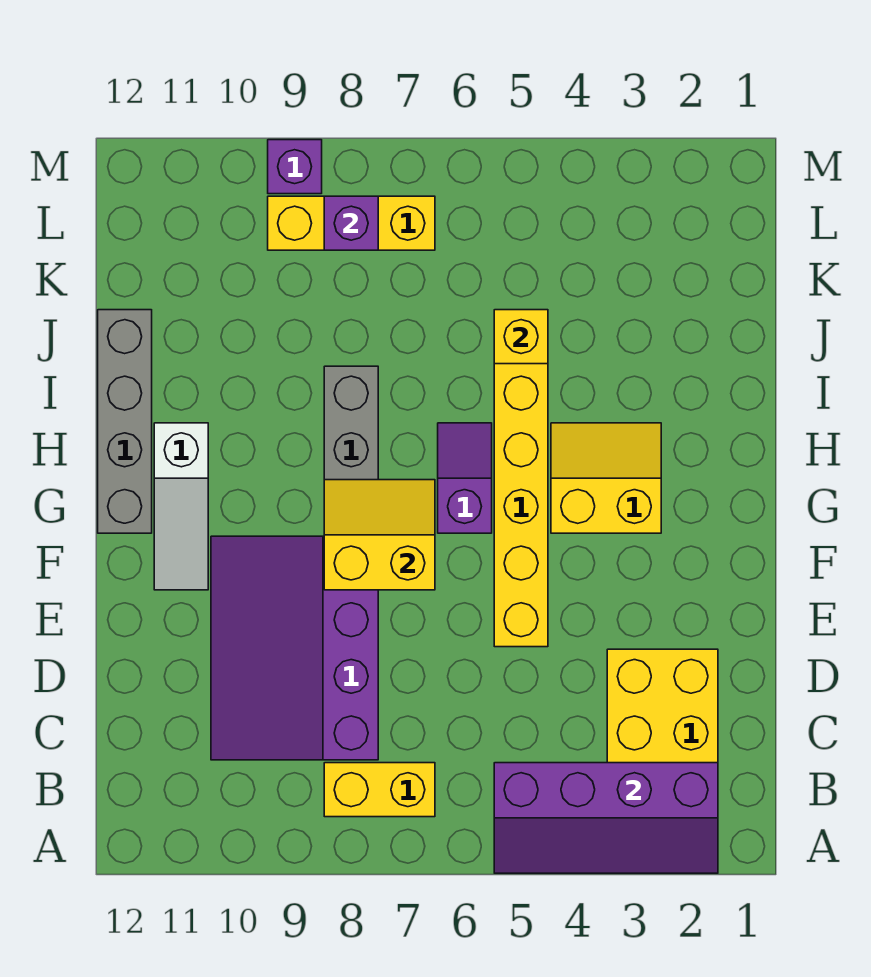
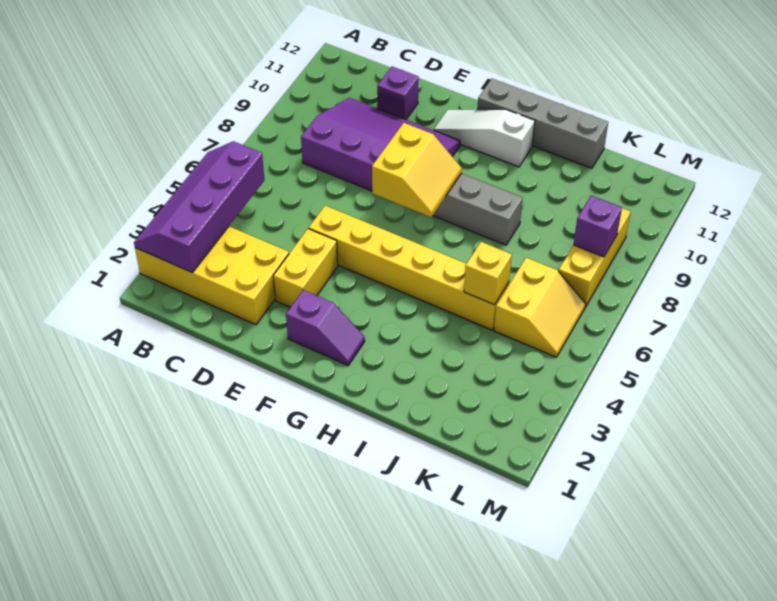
yellow 1x2 brick [324,763,435,817] -> yellow 1x2 brick moved to [273,229,338,307]
yellow 2x2 slope [551,423,661,533] -> yellow 2x2 slope moved to [494,258,586,357]
purple 1x2 slope [438,423,492,533] -> purple 1x2 slope moved to [286,290,365,365]
purple 1x1 brick [268,140,322,194] -> purple 1x1 brick moved to [377,67,419,119]

